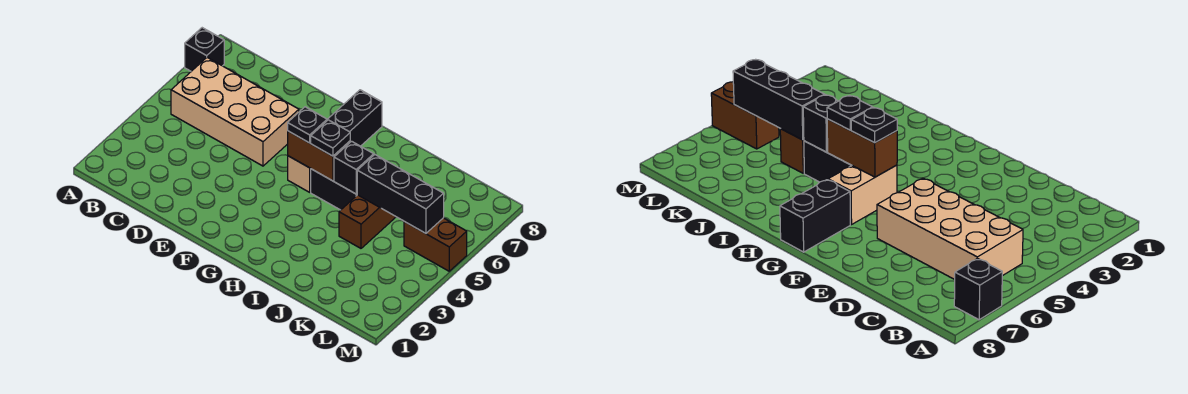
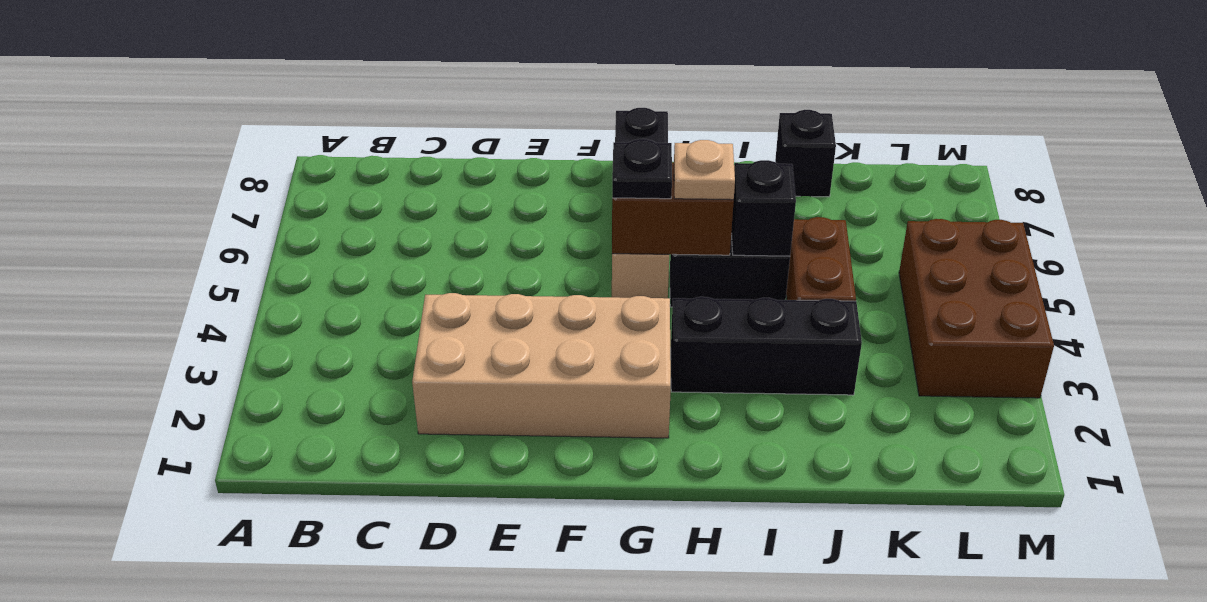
black 1x1 brick [185,28,224,71] -> black 1x1 brick moved to [775,110,836,197]
tan 2x4 brick [171,58,299,166] -> tan 2x4 brick moved to [412,293,671,438]
black 1x1 plate [311,120,350,156] -> tan 1x1 plate [674,140,735,200]
black 1x3 brick [357,155,444,233] -> black 1x3 brick moved to [671,297,862,395]
brown 1x2 brick [404,218,467,271] -> brown 2x3 brick [899,219,1054,398]

